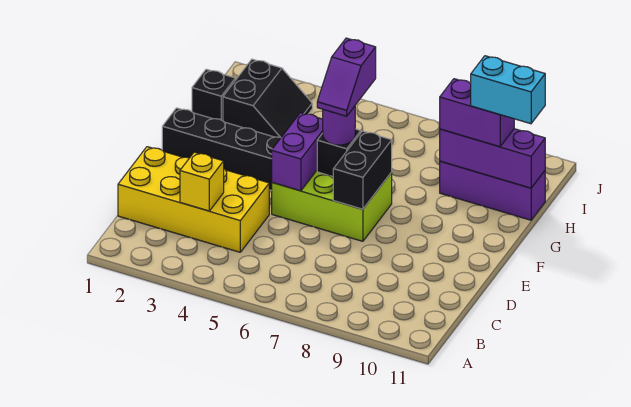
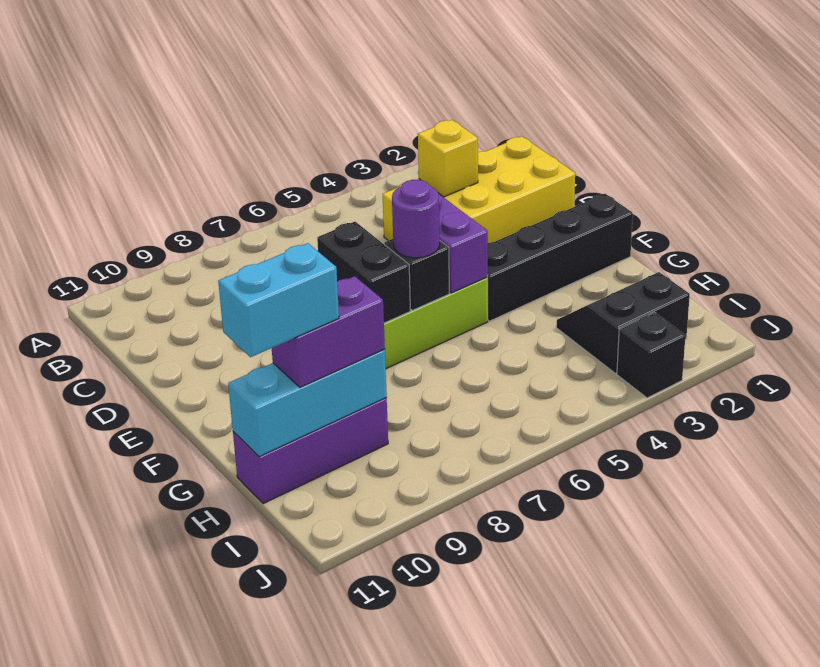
purple 1x2 slope [317,38,376,116] -> none
black 1x1 brick [192,69,235,121] -> black 1x1 brick moved to [617,312,686,398]
black 2x2 slope [223,59,312,137] -> black 2x2 slope turned to [556,272,690,373]
purple 1x3 brick [440,129,545,188] -> cyan 1x3 brick [228,349,387,457]

